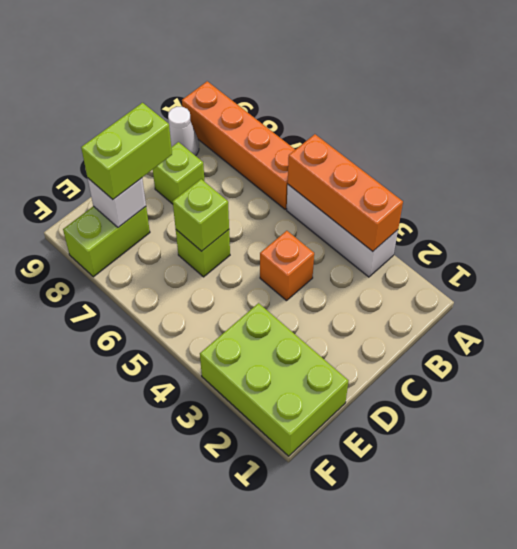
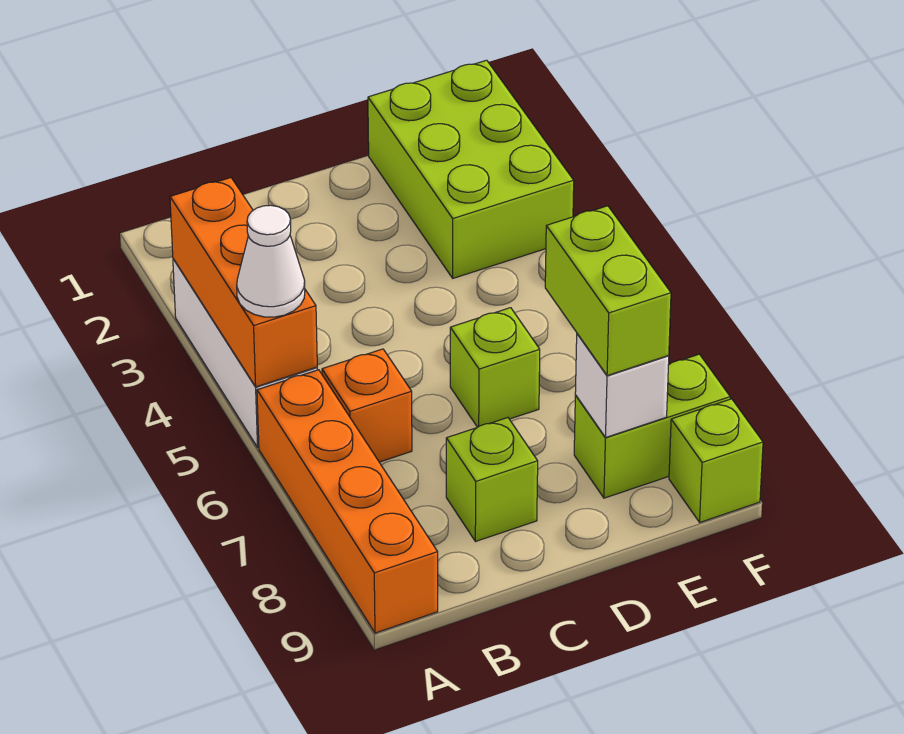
white 1x1 cone [168,107,199,156] -> white 1x1 cone moved to [237,205,305,317]
orange 1x1 brick [260,231,314,301] -> orange 1x1 brick moved to [322,349,412,462]
lime 1x1 brick [173,179,229,251] -> lime 1x1 brick moved to [669,399,763,522]
lime 1x2 brick [81,103,172,199] -> lime 1x2 brick turned to [545,206,671,376]

